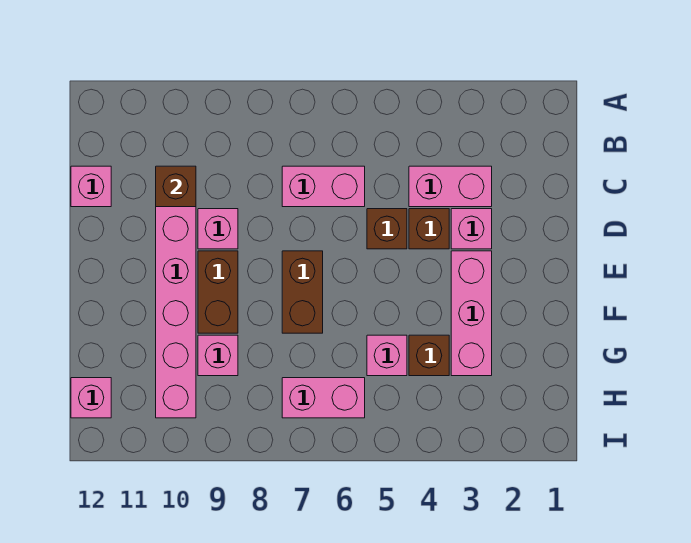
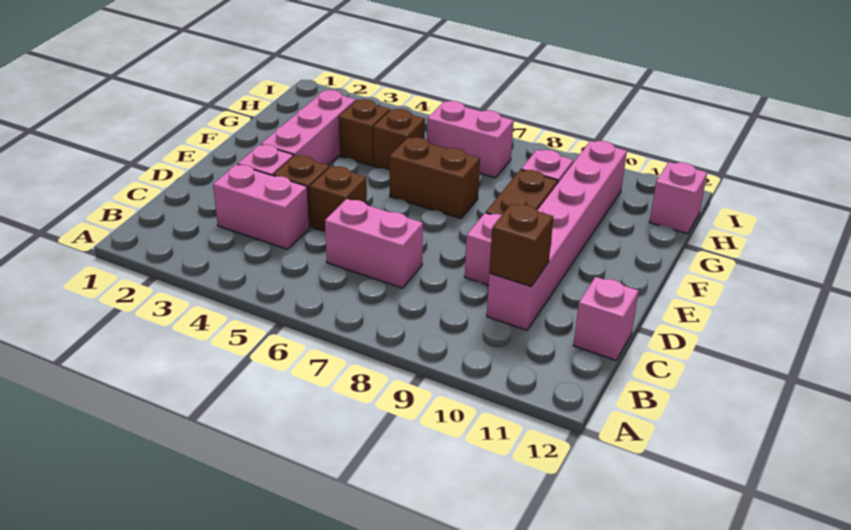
brown 1x2 brick [282,251,323,333] -> brown 1x2 brick turned to [390,138,480,219]
pink 1x1 brick [367,335,407,376] -> brown 1x1 brick [373,109,425,171]

